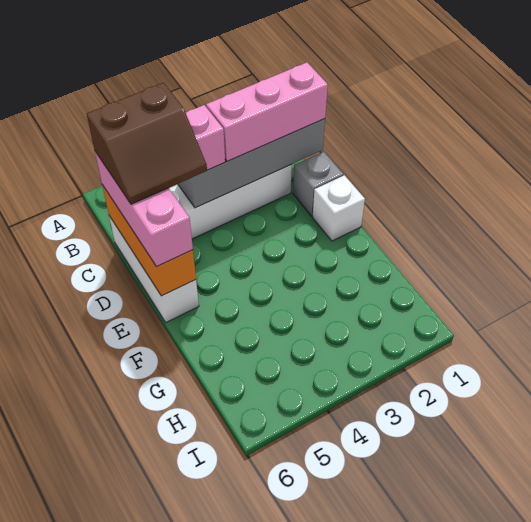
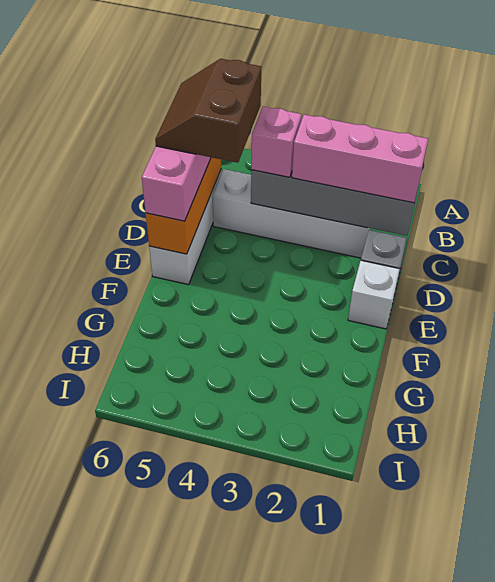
brown 2x2 slope [87,83,207,204] -> brown 2x2 slope turned to [155,59,262,163]

